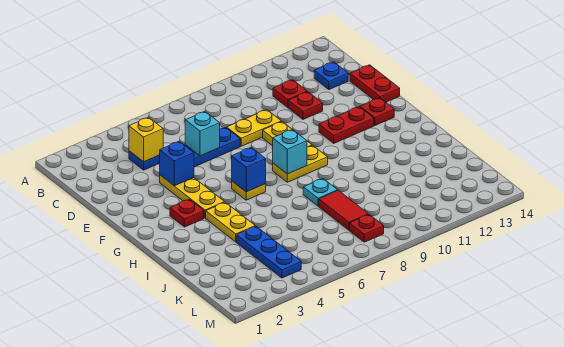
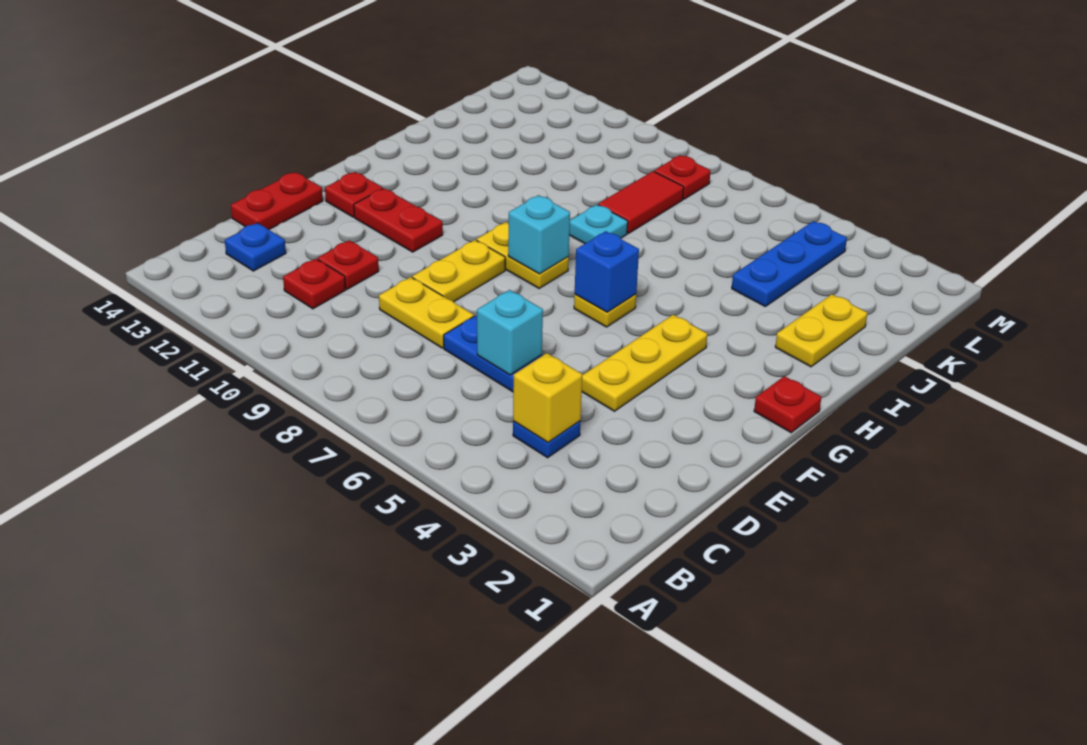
blue 1x1 brick [160,141,194,186] -> none
red 1x1 plate [170,199,204,227] -> red 1x1 plate moved to [754,376,821,433]
yellow 1x2 plate [206,202,255,242] -> yellow 1x2 plate moved to [775,294,867,367]

